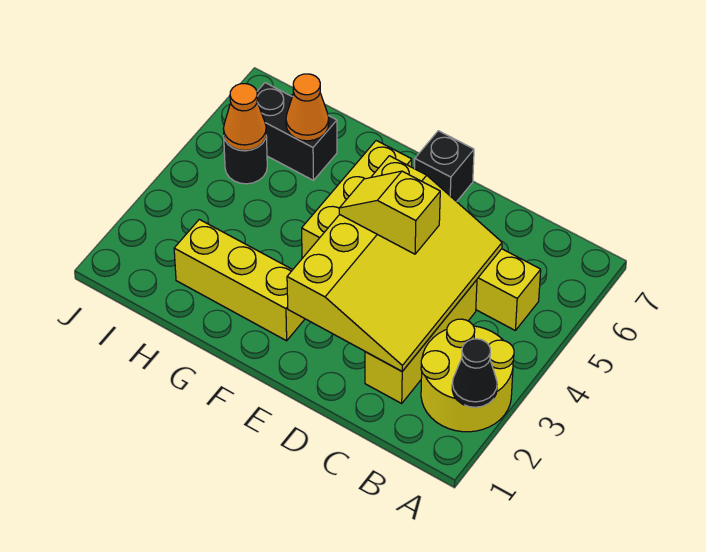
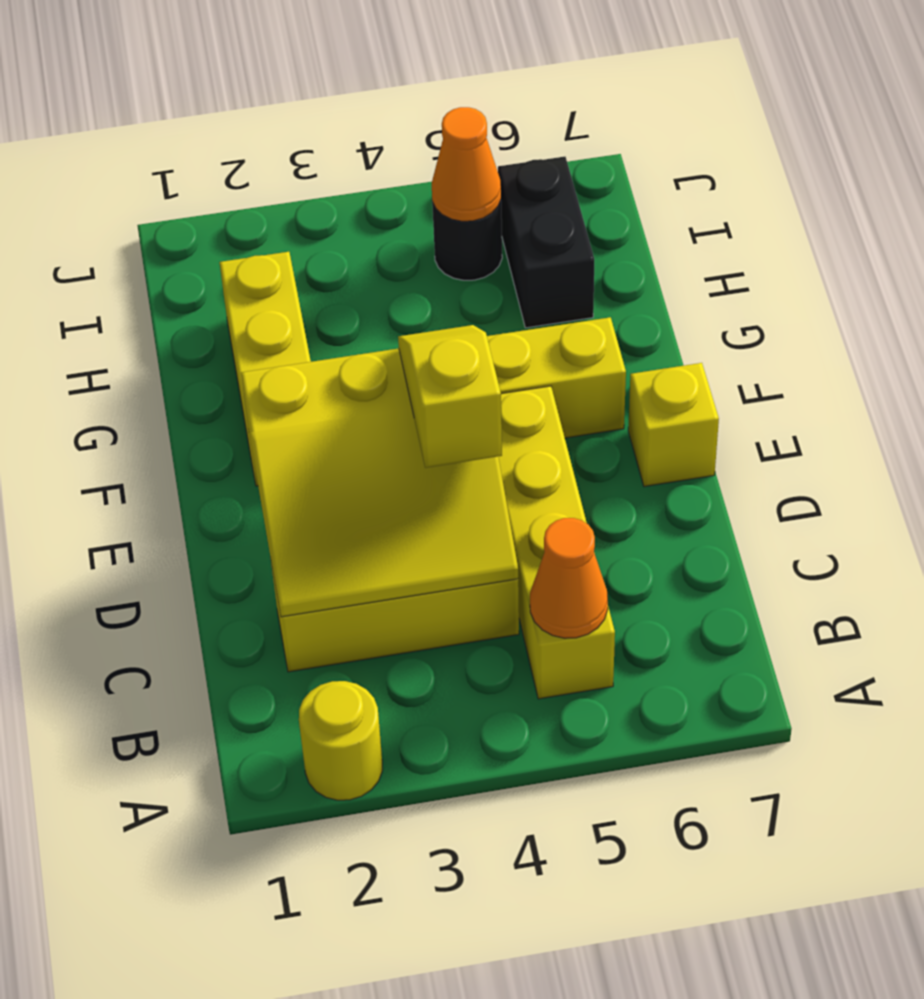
yellow 2x2 round brick [421,319,514,432] -> yellow 1x1 round brick [299,681,382,800]
black 1x1 cone [452,339,497,407] -> none
yellow 3x4 slope [287,156,502,371] -> yellow 3x3 slope [241,348,518,617]
black 1x1 brick [415,131,474,202] -> yellow 1x1 brick [628,363,719,487]
orange 1x1 cone [286,74,329,141] -> orange 1x1 cone moved to [530,518,608,638]

